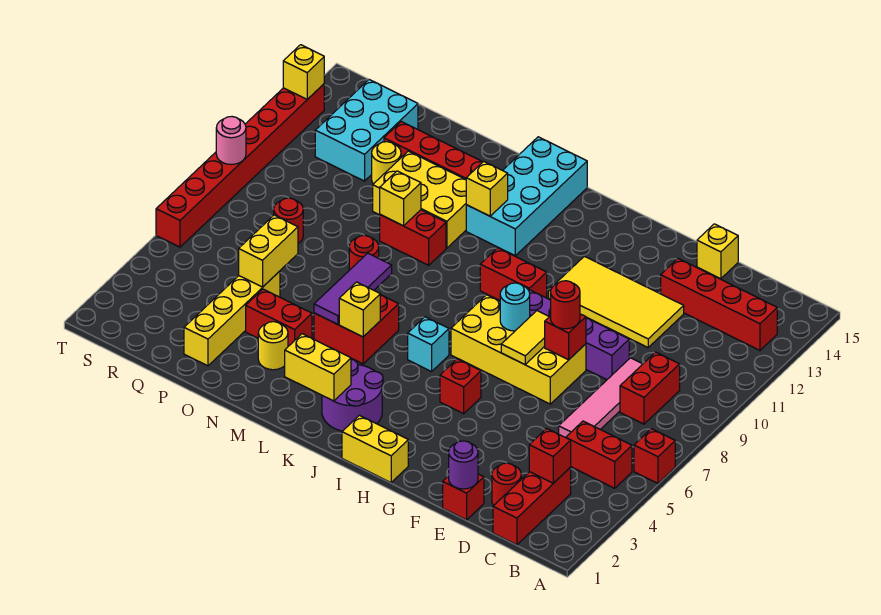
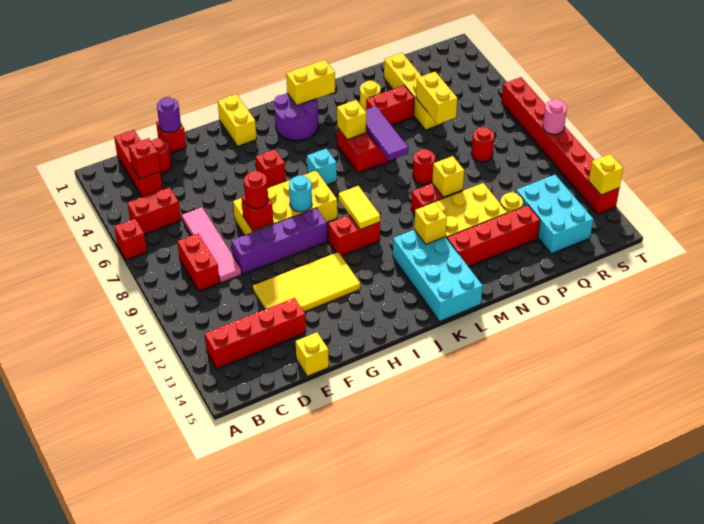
yellow 1x2 tile [501,311,549,365] -> yellow 1x2 tile moved to [339,186,380,229]
yellow 1x2 brick [342,415,408,482] -> yellow 1x2 brick turned to [218,94,256,146]

